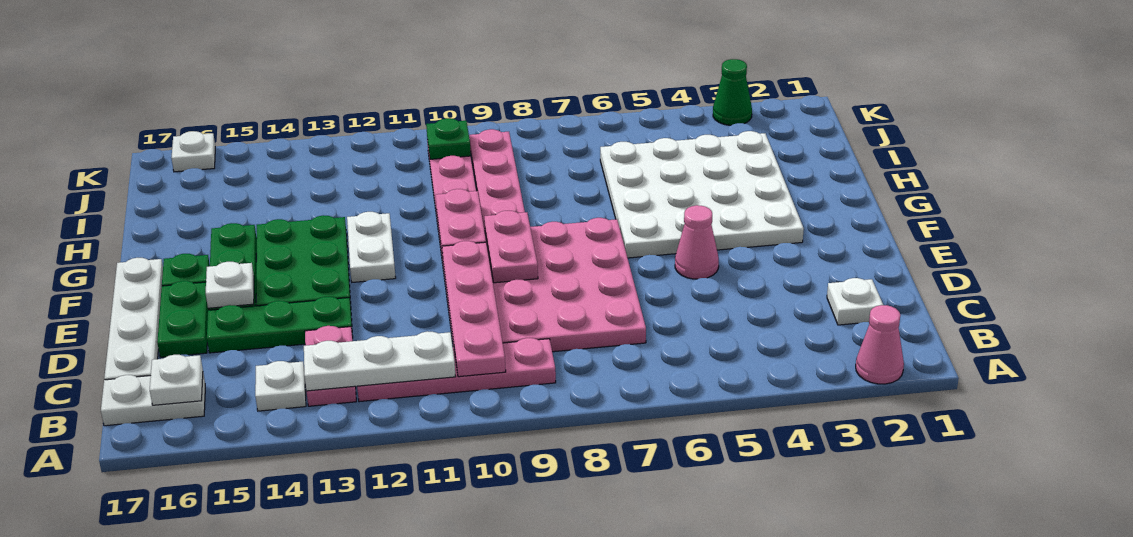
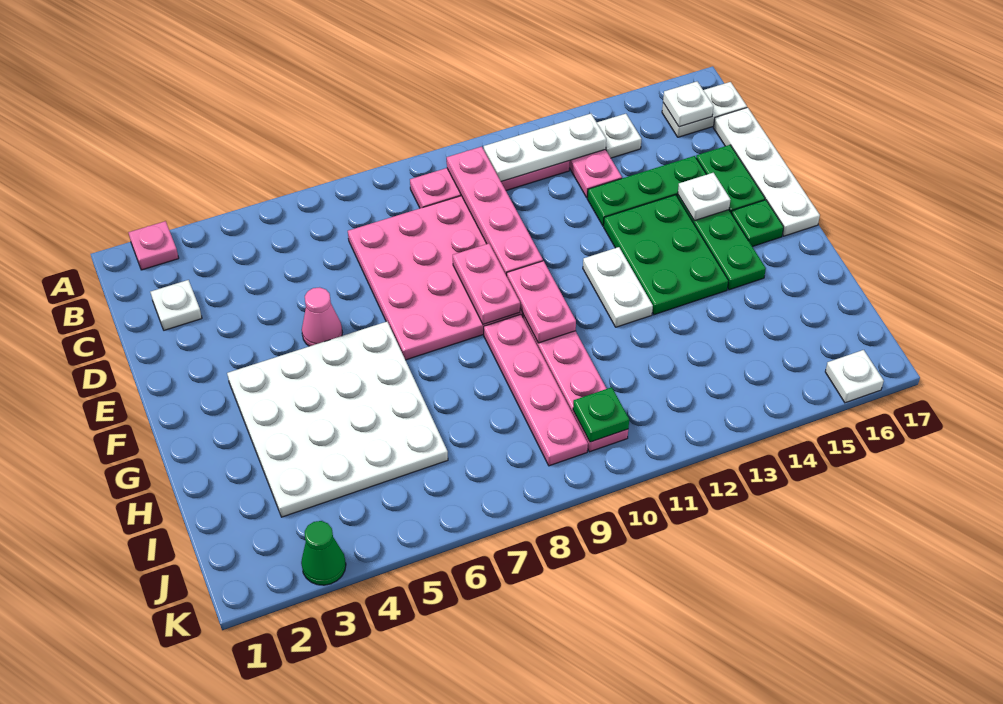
pink 1x1 cone [856,305,904,384] -> pink 1x1 plate [128,221,179,270]

